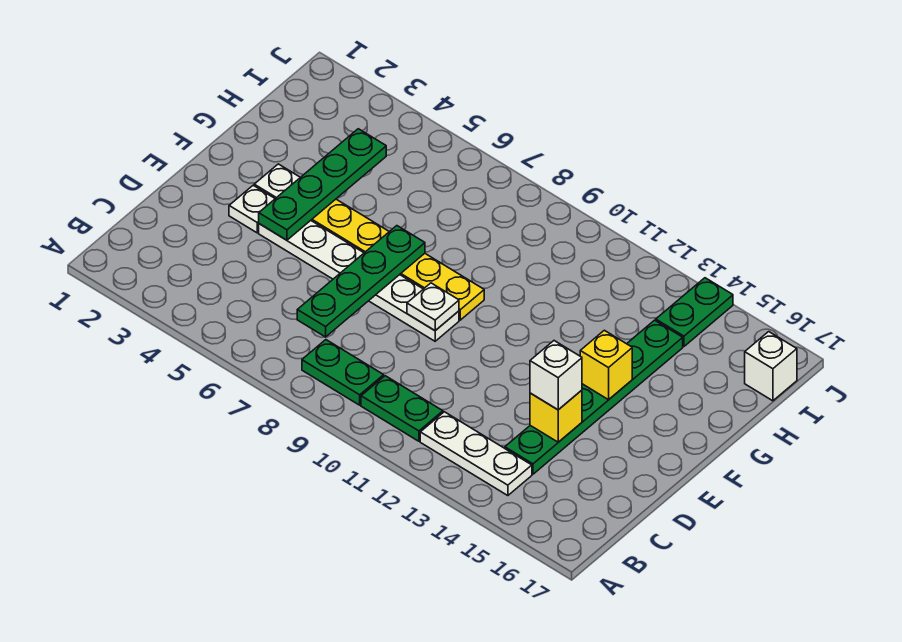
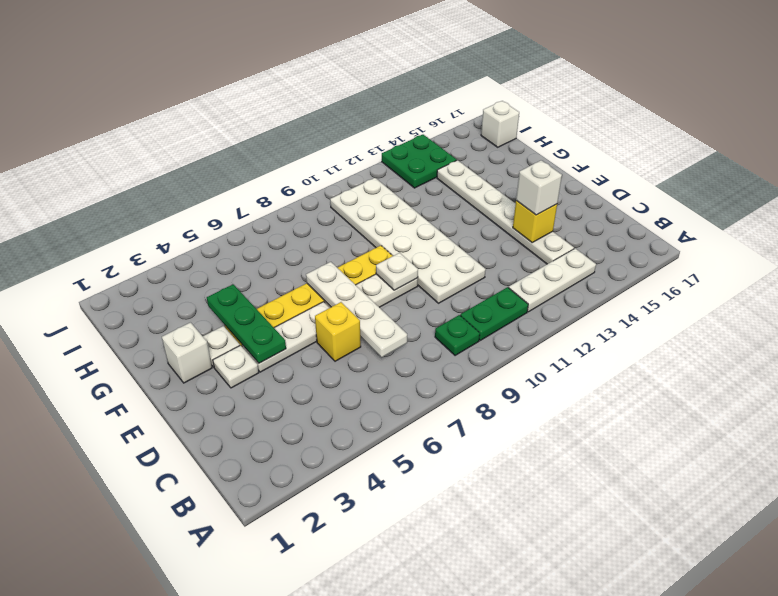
green 1x2 plate [302,340,384,405] -> green 1x1 plate [435,315,480,356]
green 1x4 plate [297,226,425,337] -> white 1x4 plate [306,262,407,357]
green 1x6 plate [505,320,683,474] -> white 1x6 plate [437,160,574,264]
none -> white 2x6 plate [330,178,486,303]
green 1x4 plate [259,129,386,240] -> green 1x3 plate [207,284,286,363]
none -> white 1x1 brick [162,322,212,383]
yellow 1x1 brick [580,330,632,400] -> yellow 1x1 brick moved to [315,302,361,361]
green 1x2 plate [656,278,733,346] -> green 2x2 plate [382,135,457,188]

